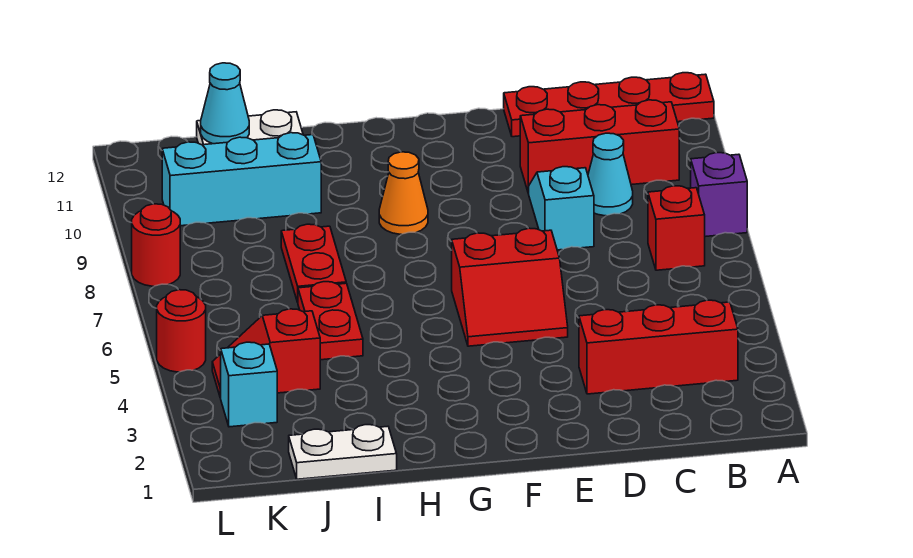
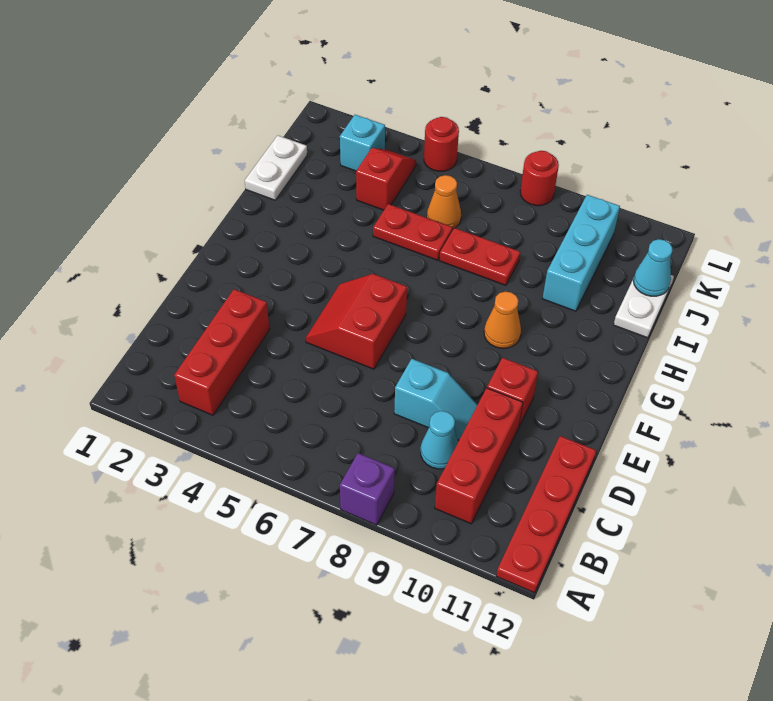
red 1x1 brick [648,186,705,270] -> red 1x1 brick moved to [487,358,538,426]
none -> orange 1x1 cone [427,175,461,229]

